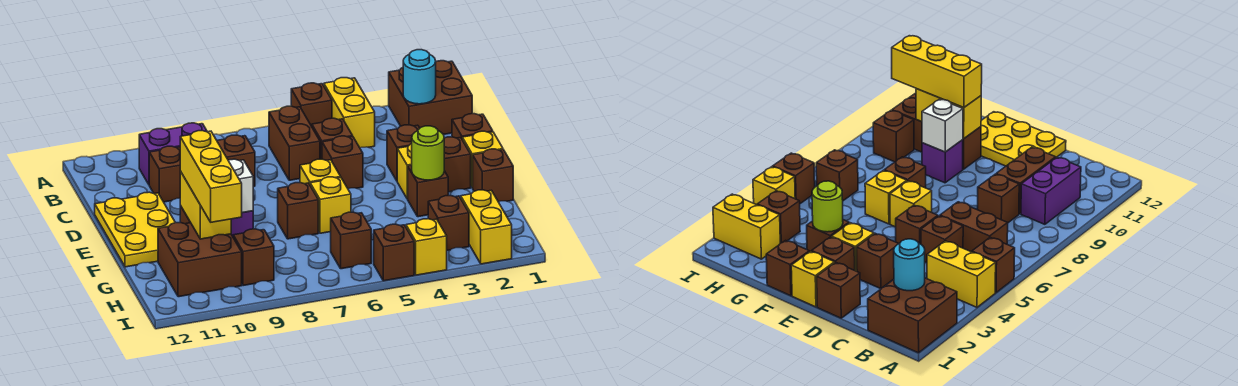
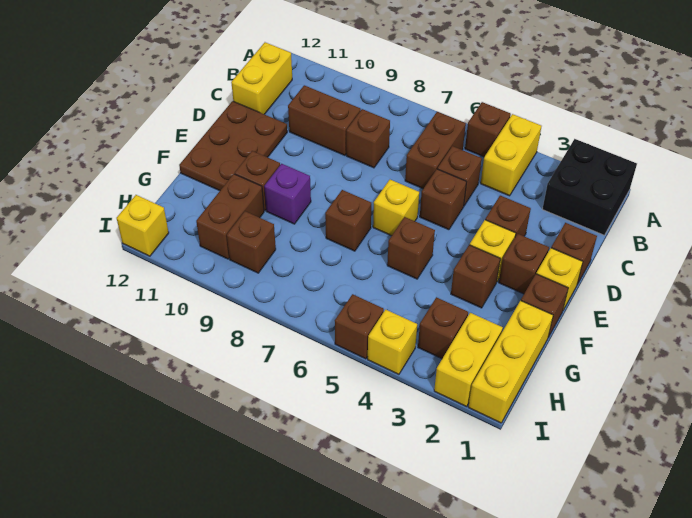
brown 2x2 brick [389,61,472,135] -> black 2x2 brick [542,139,637,235]
cyan 1x1 round brick [403,50,436,104] -> none
purple 1x2 brick [139,123,207,184] -> none
yellow 2x3 plate [95,192,175,267] -> brown 2x3 plate [179,101,287,191]
lime 1x1 round brick [412,126,444,180] -> none
yellow 1x1 brick [310,177,351,233] -> yellow 1x1 brick moved to [117,195,169,256]
white 1x1 brick [228,159,253,213] -> none
yellow 1x2 brick [180,171,231,239] -> yellow 1x2 brick moved to [231,42,292,114]
yellow 1x3 brick [180,131,242,222] -> yellow 1x3 brick moved to [468,301,553,423]
brown 2x2 brick [158,223,242,297] -> brown 1x2 brick [196,174,264,259]
brown 1x1 brick [331,212,371,269] -> brown 1x1 brick moved to [387,217,435,279]

